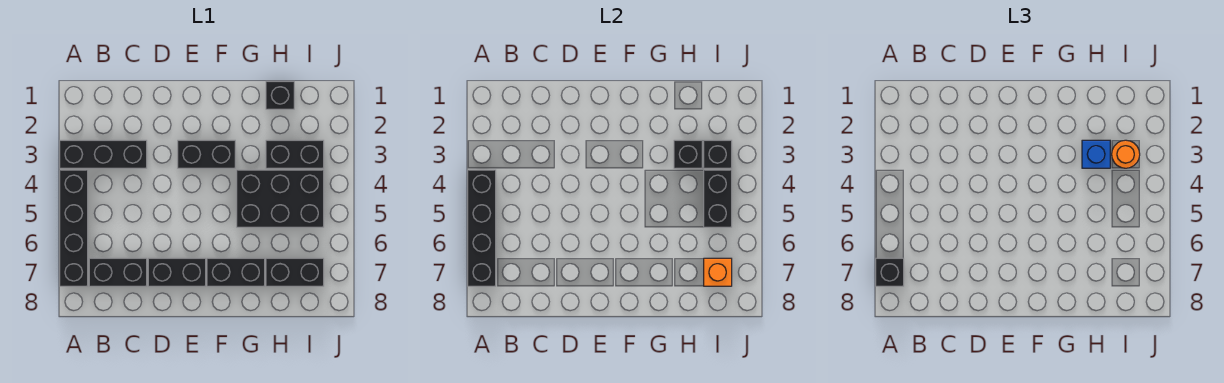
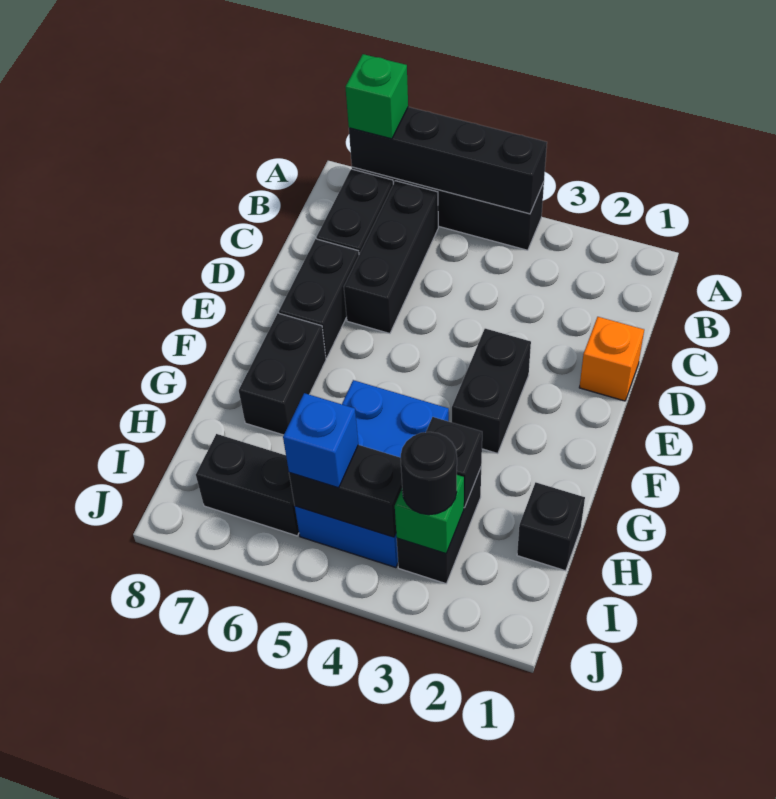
black 1x3 brick [60,140,147,168] -> black 1x3 brick moved to [344,181,438,334]
black 1x1 brick [876,258,904,286] -> green 1x1 brick [345,54,408,139]
black 2x3 brick [237,170,324,227] -> blue 2x3 brick [295,380,449,568]
blue 1x1 brick [1082,140,1110,168] -> blue 1x1 brick moved to [283,393,358,488]
black 1x2 brick [266,258,324,286] -> black 1x2 brick turned to [196,434,299,536]
black 1x1 brick [704,140,732,168] -> green 1x1 brick [395,475,464,554]
orange 1x1 round brick [1112,140,1140,168] -> black 1x1 round brick [401,432,457,515]
orange 1x1 brick [704,258,732,286] -> orange 1x1 brick moved to [579,317,644,401]

